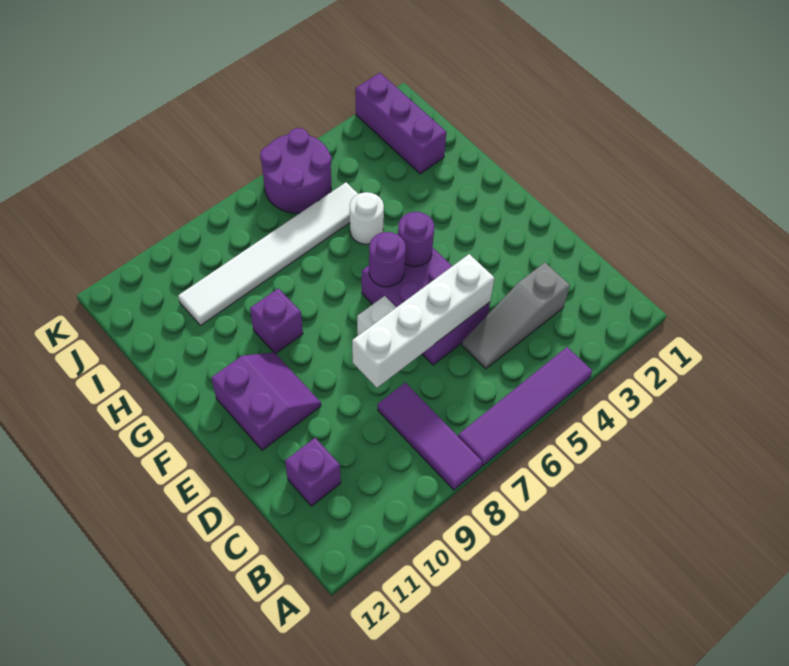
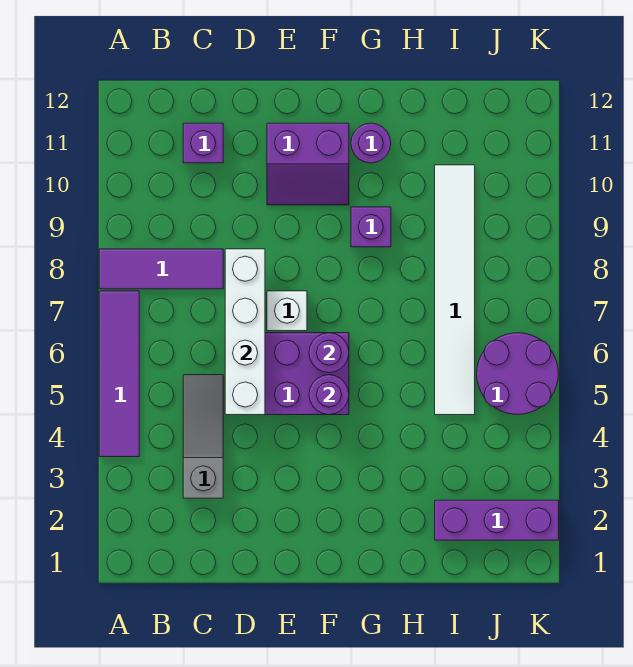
none -> purple 1x1 round brick [351,123,391,163]
white 1x1 round brick [350,192,384,244] -> none

